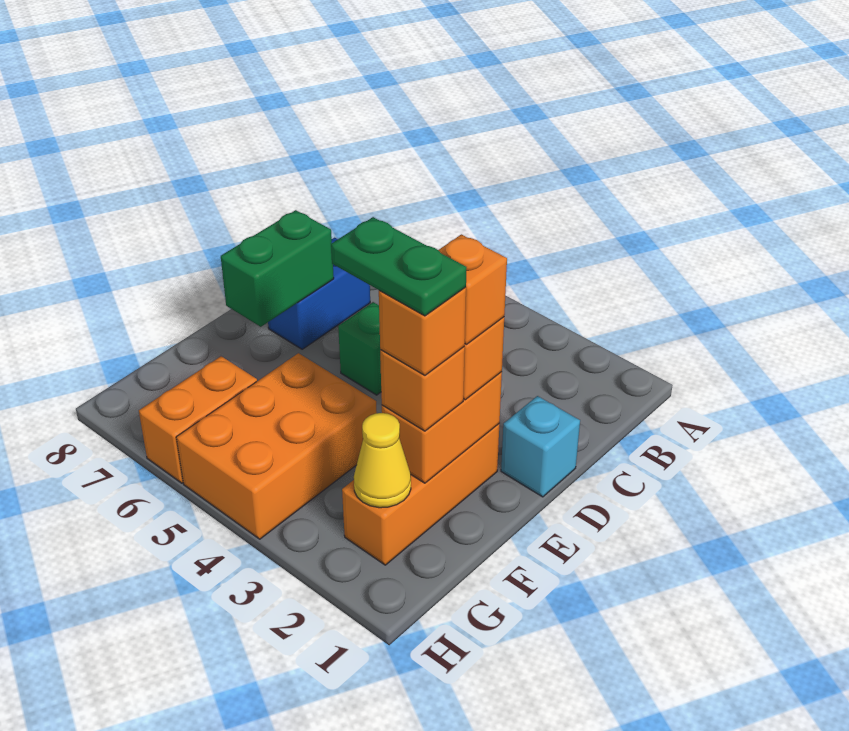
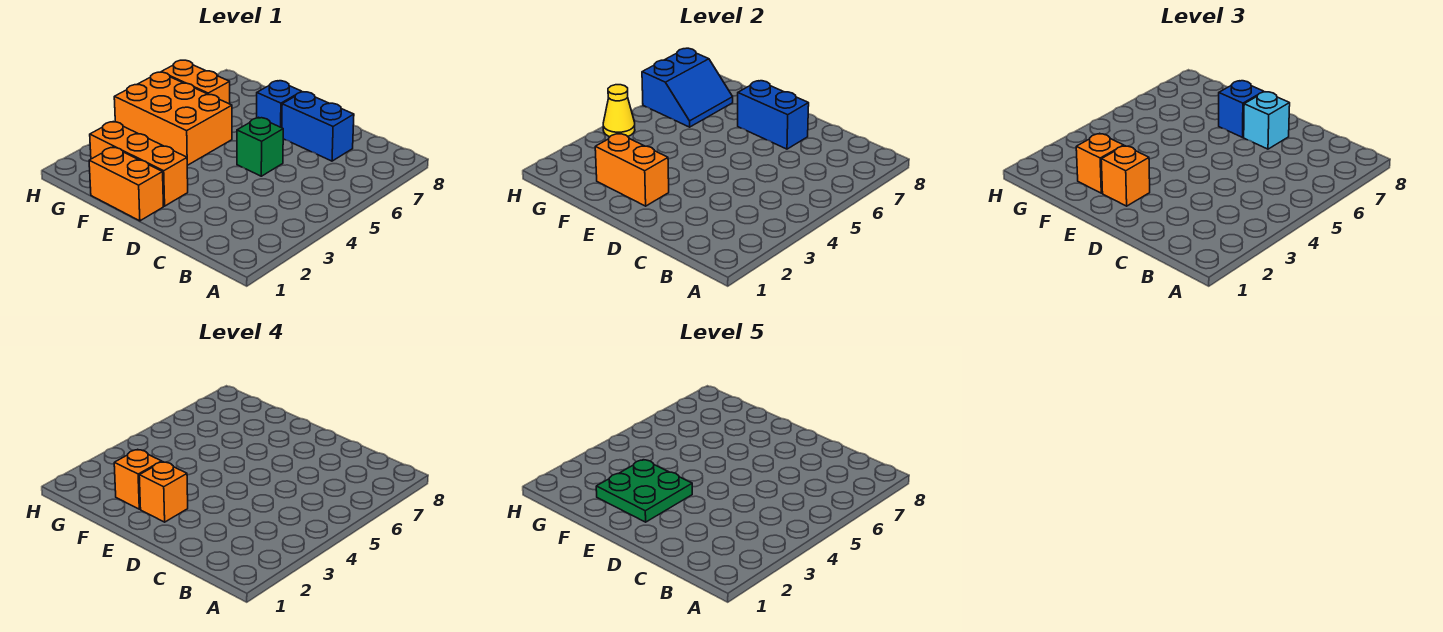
cyan 1x1 brick [501,396,580,497] -> cyan 1x1 brick moved to [1244,92,1290,149]
green 1x2 brick [221,210,334,327] -> blue 1x2 brick [738,81,809,149]
none -> orange 1x2 brick [89,147,163,221]
none -> blue 1x1 brick [257,81,302,128]
none -> blue 1x1 brick [1219,81,1264,137]
green 1x2 plate [331,217,467,316] -> green 2x2 plate [596,460,692,522]
yellow 1x1 cone [354,413,411,508] -> yellow 1x1 cone moved to [603,85,635,137]
none -> blue 2x2 slope [642,48,733,127]

